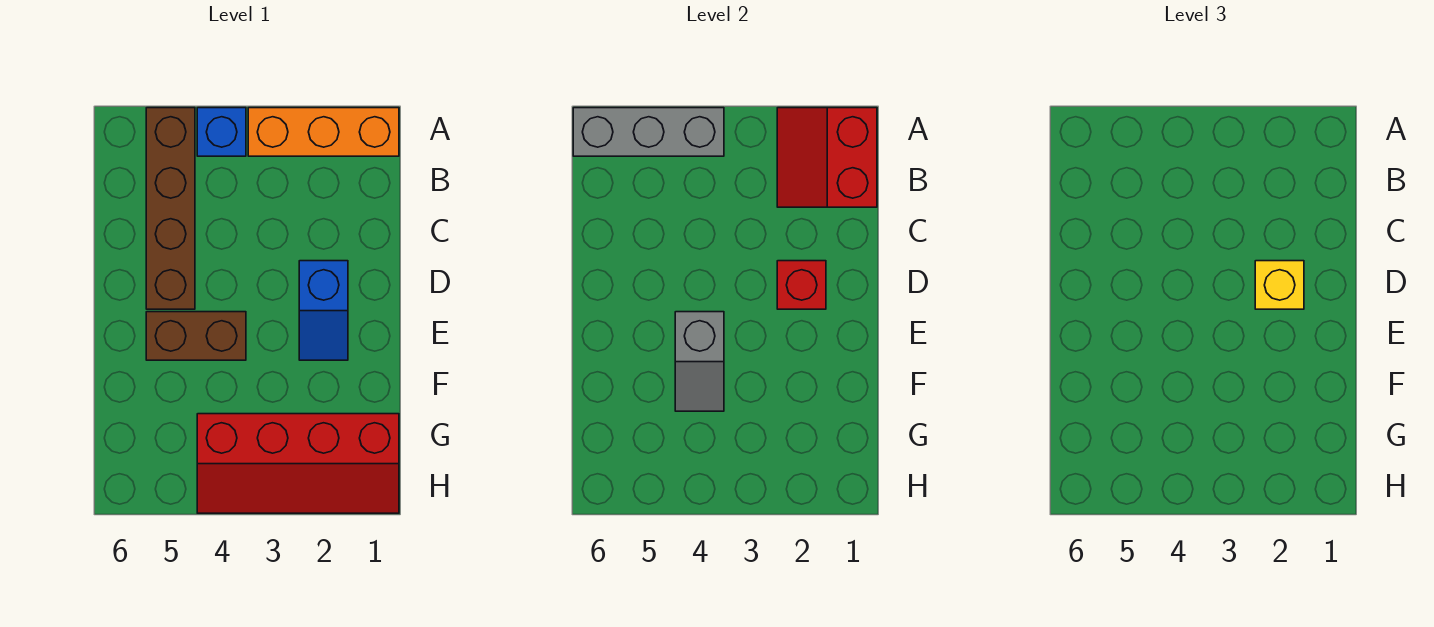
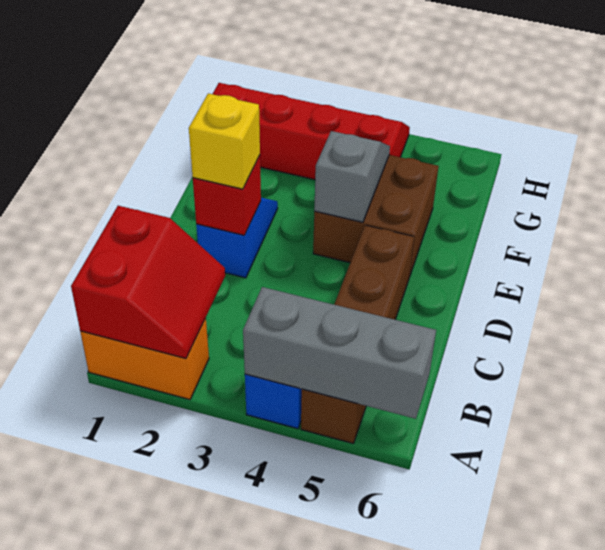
orange 1x3 brick [248,108,399,156] -> orange 1x2 brick [80,318,209,400]
brown 1x2 brick [146,312,246,360] -> brown 2x2 brick [313,155,439,277]

